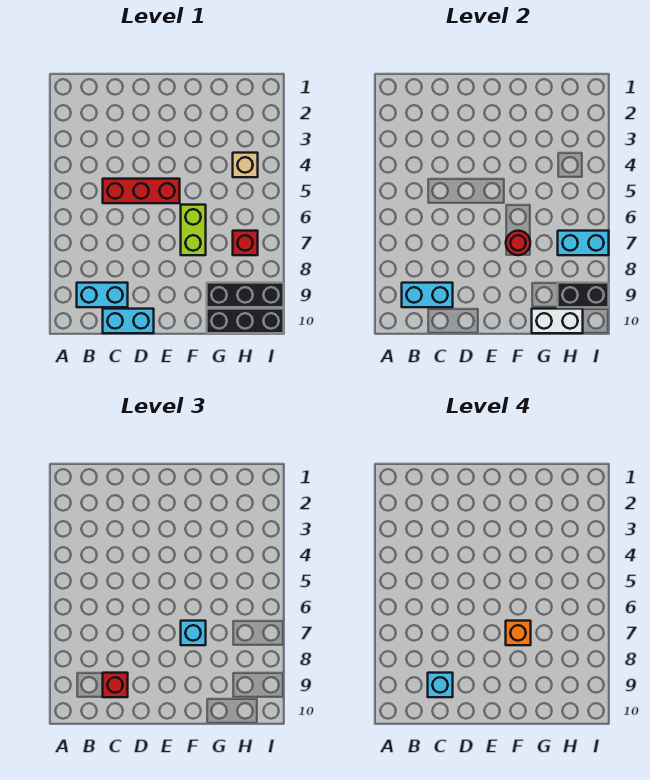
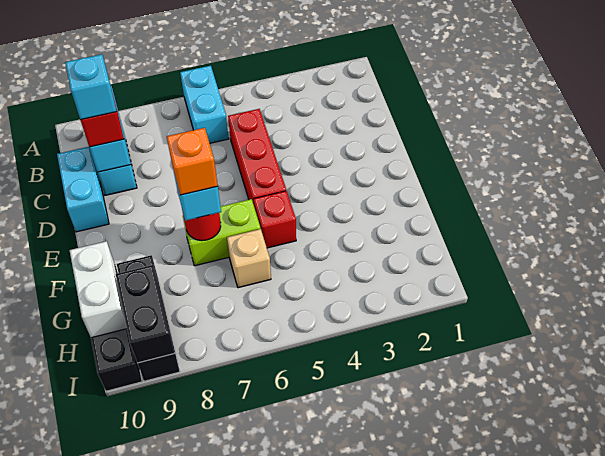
tan 1x1 brick [233,153,258,177] -> tan 1x1 brick moved to [227,229,271,288]
red 1x1 brick [233,231,258,255] -> red 1x1 brick moved to [253,191,296,248]
cyan 1x2 brick [558,231,609,255] -> cyan 1x2 brick moved to [180,66,229,143]

